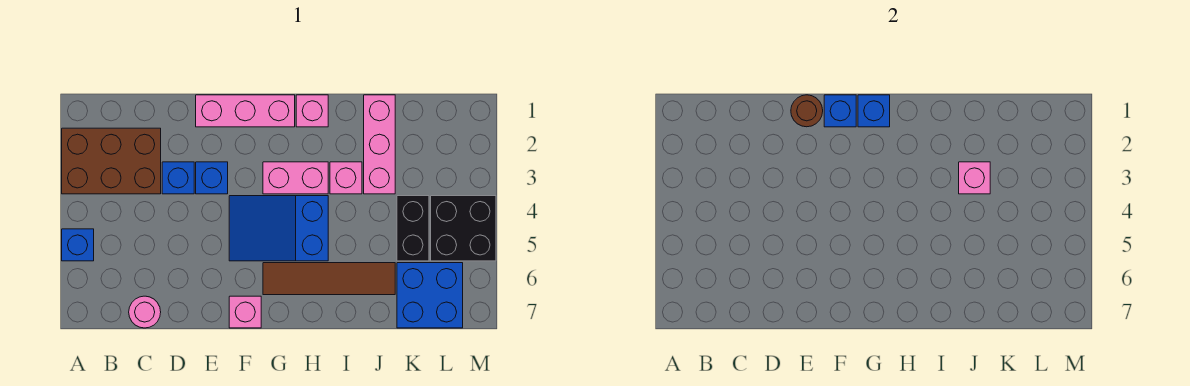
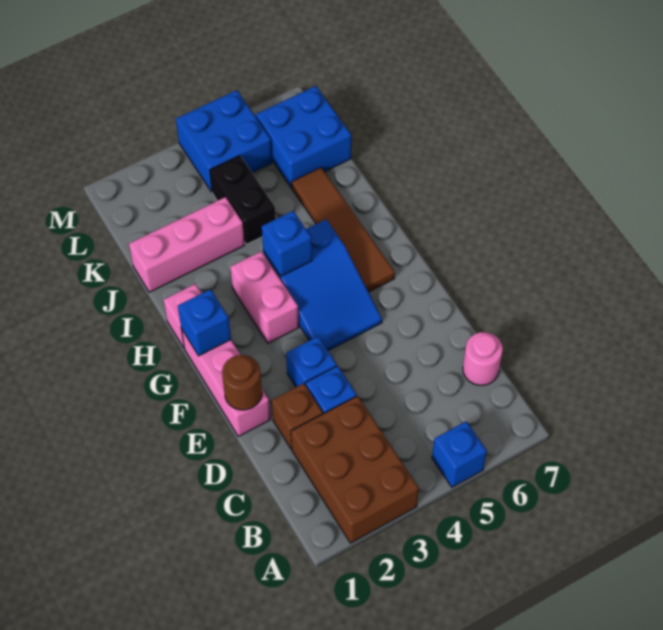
none -> brown 1x1 brick [271,383,323,449]
blue 1x1 brick [824,95,856,127] -> blue 1x1 brick moved to [262,211,312,276]
pink 1x1 brick [229,296,261,328] -> none
pink 1x1 brick [330,162,362,194] -> none
pink 1x1 brick [959,162,990,194] -> none
black 1x2 brick [397,196,429,261] -> black 1x2 brick turned to [210,156,276,245]
black 2x2 brick [431,196,496,261] -> blue 2x2 brick [176,90,272,192]

